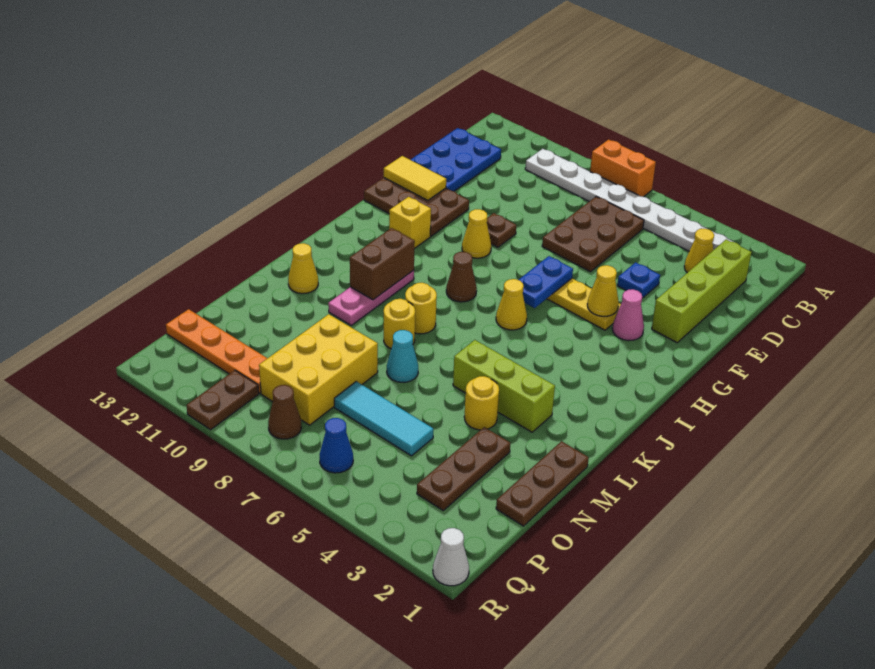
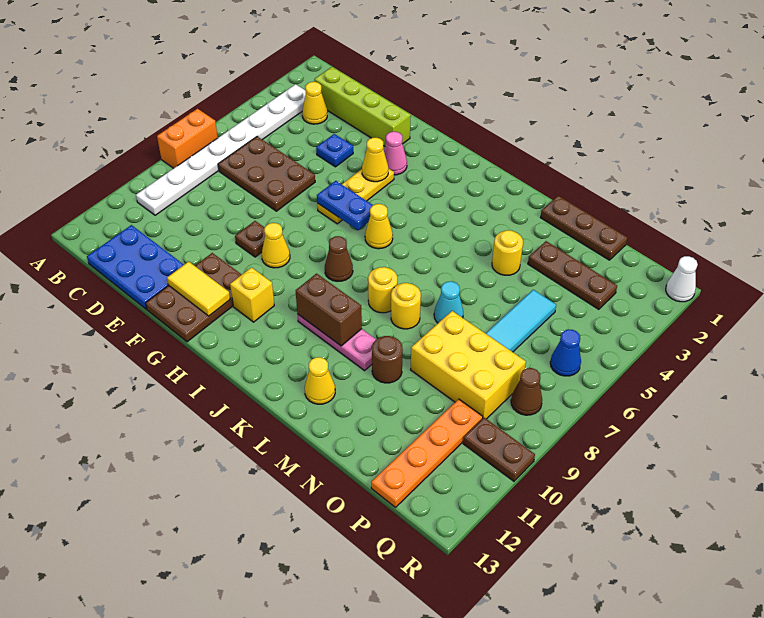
yellow 1x2 tile [384,156,446,200] -> yellow 1x2 tile turned to [167,262,230,316]
lime 1x3 brick [453,340,555,432] -> none
none -> brown 1x1 round brick [372,336,403,383]

